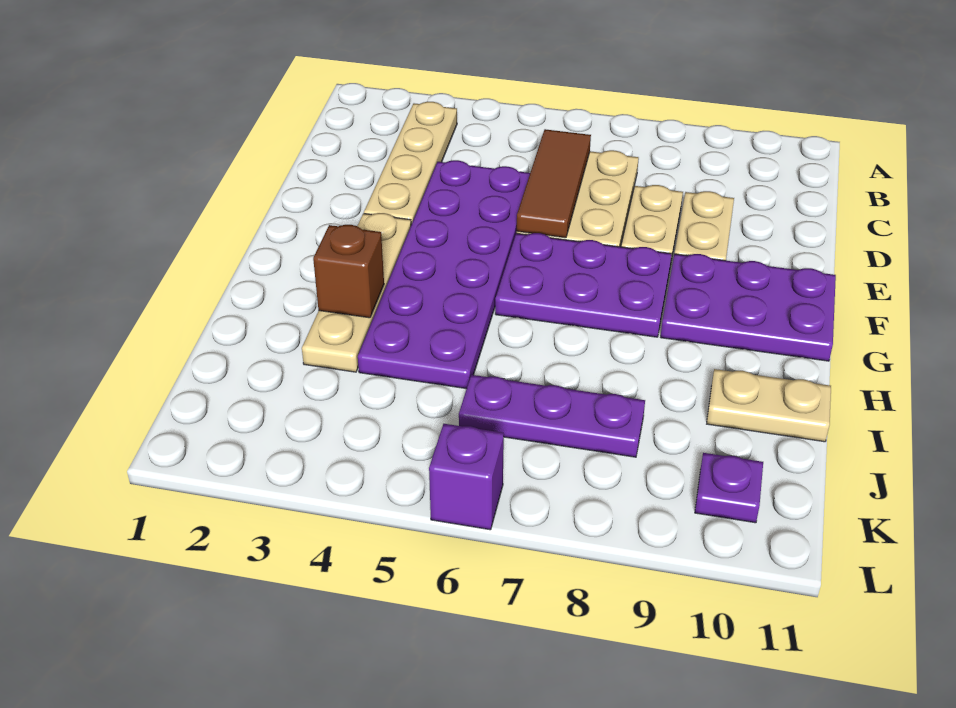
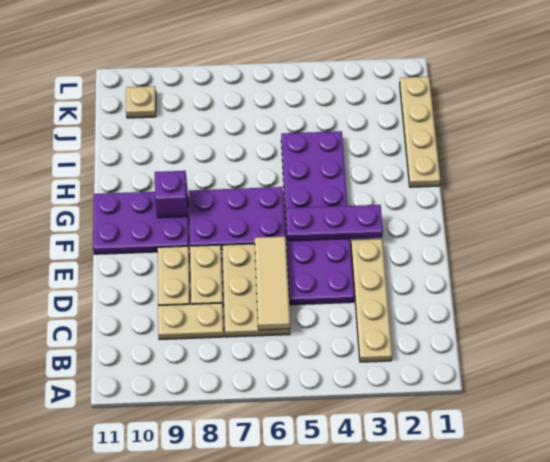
brown 1x3 tile [517,129,591,238] -> tan 1x3 tile [255,236,290,330]
tan 1x4 plate [302,213,411,372] -> tan 1x4 plate moved to [400,77,440,187]
brown 1x1 brick [313,225,384,318] -> none
tan 1x2 plate [707,369,831,442] -> tan 1x2 plate moved to [158,303,224,340]
purple 1x3 plate [459,375,645,457] -> purple 1x3 plate moved to [286,205,383,241]
purple 1x1 plate [695,453,763,523] -> tan 1x1 plate [126,86,156,118]
purple 1x1 brick [429,424,504,530] -> purple 1x1 brick moved to [155,171,188,218]

